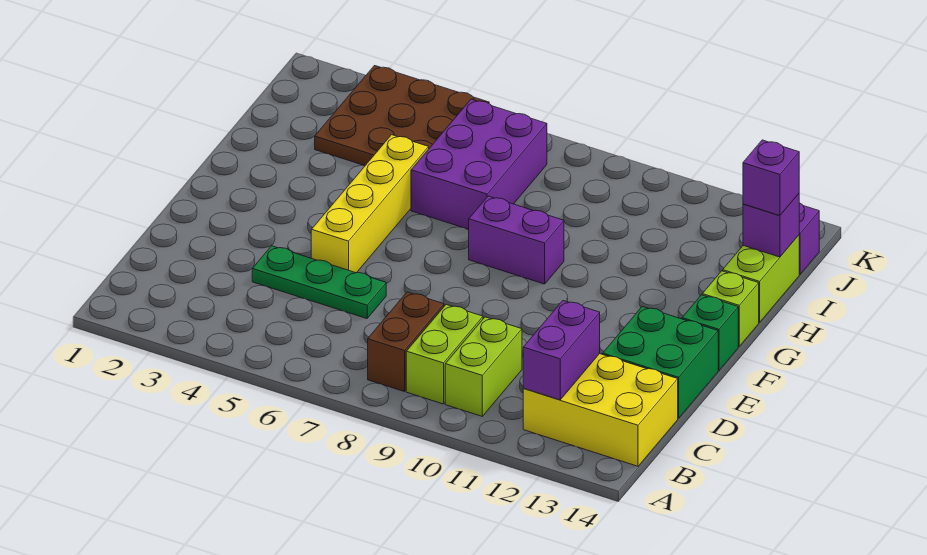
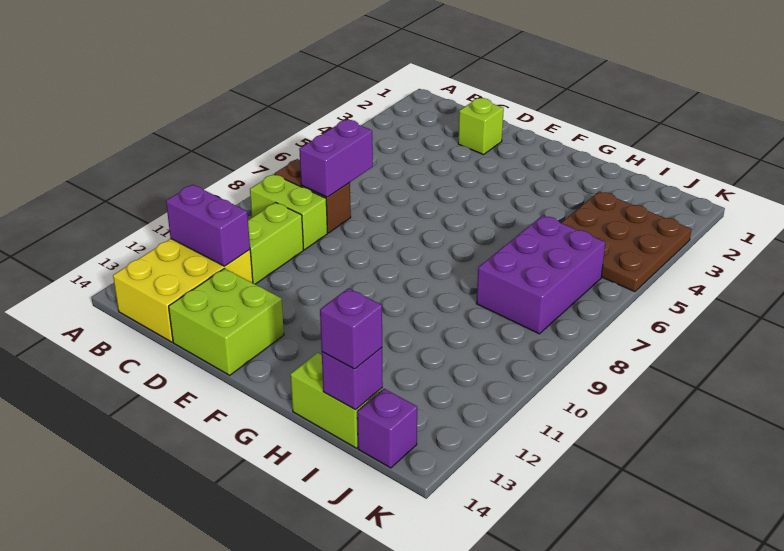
lime 1x2 brick [445,317,522,416] -> lime 1x2 brick turned to [248,203,304,284]
green 1x3 plate [252,246,386,319] -> none
green 2x2 brick [603,306,718,418] -> lime 2x2 brick [169,269,284,375]
yellow 1x4 brick [311,135,429,273] -> none
green 1x1 brick [682,295,738,370] -> none
purple 1x2 brick [469,196,564,284] -> purple 1x2 brick moved to [299,120,373,197]
lime 1x1 brick [702,271,759,346] -> lime 1x1 brick moved to [458,98,504,155]
purple 2x3 brick [411,99,547,229] -> purple 2x3 brick turned to [476,215,605,334]

